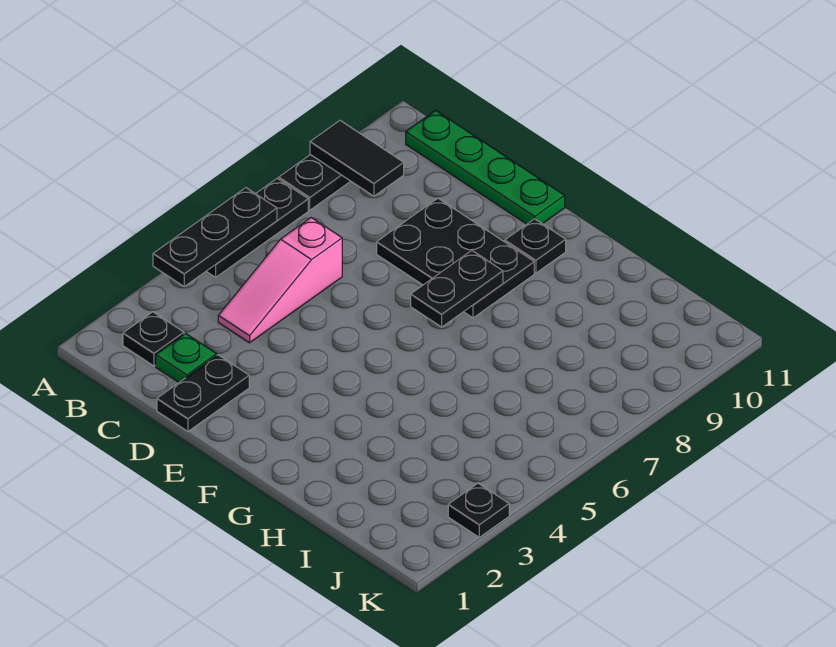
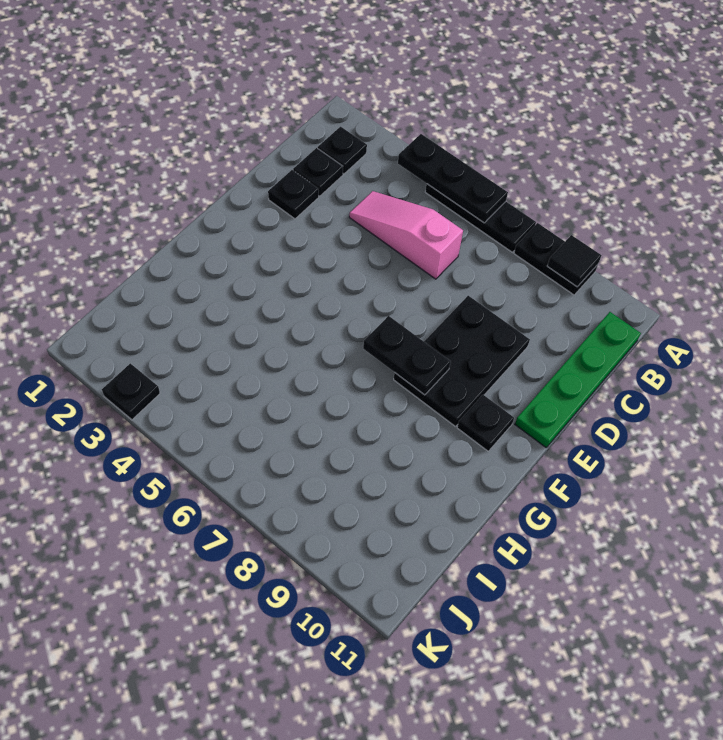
black 1x2 tile [310,121,404,196] -> black 1x1 tile [547,235,601,287]
green 1x1 plate [156,333,217,382] -> black 1x1 plate [293,148,343,196]
black 1x2 plate [157,355,249,431] -> black 1x1 plate [268,170,319,219]

